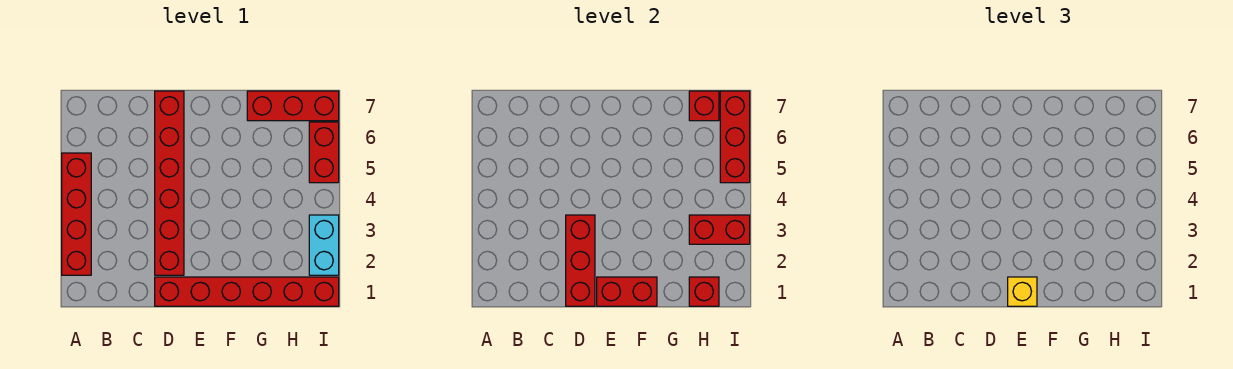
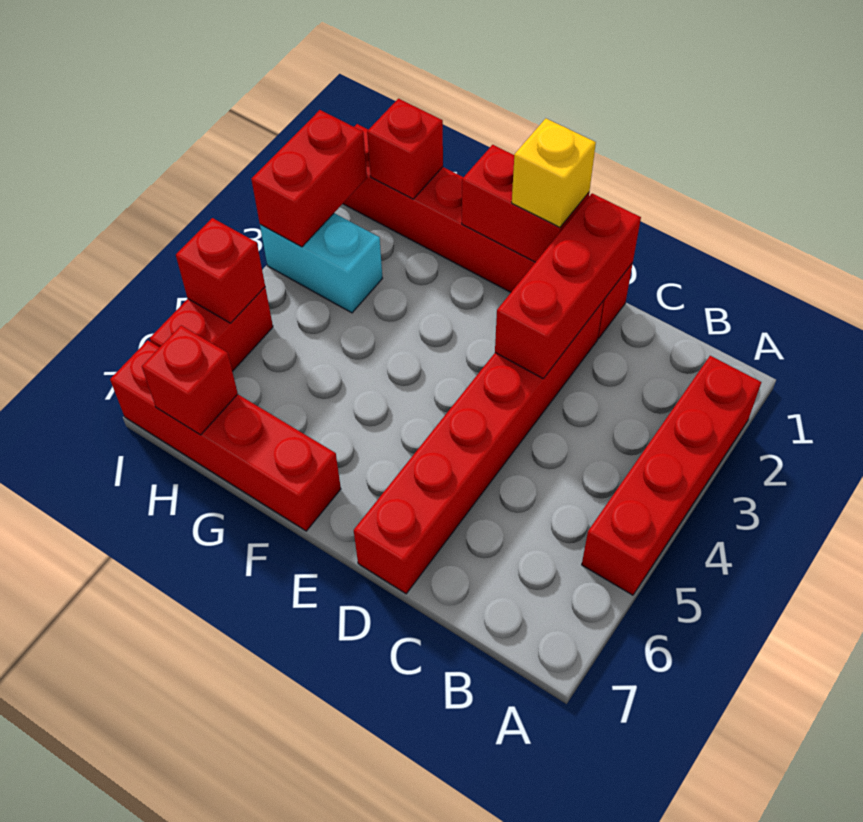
red 1x3 brick [247,91,339,121] -> red 1x4 brick [110,340,341,531]
red 1x2 brick [689,215,750,244] -> red 1x2 brick turned to [251,110,367,247]
cyan 1x2 brick [309,215,339,275] -> cyan 1x2 brick turned to [260,213,382,313]
red 1x3 brick [720,91,750,183] -> red 1x1 brick [176,218,265,323]

